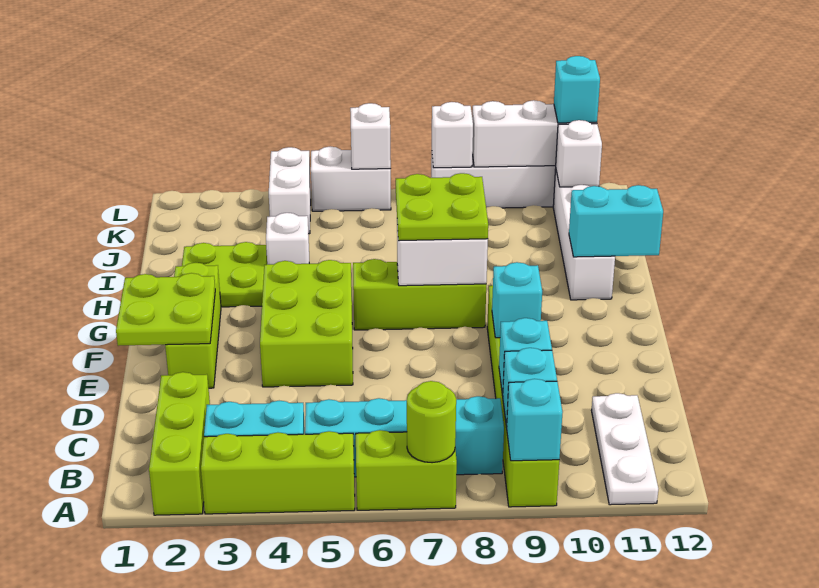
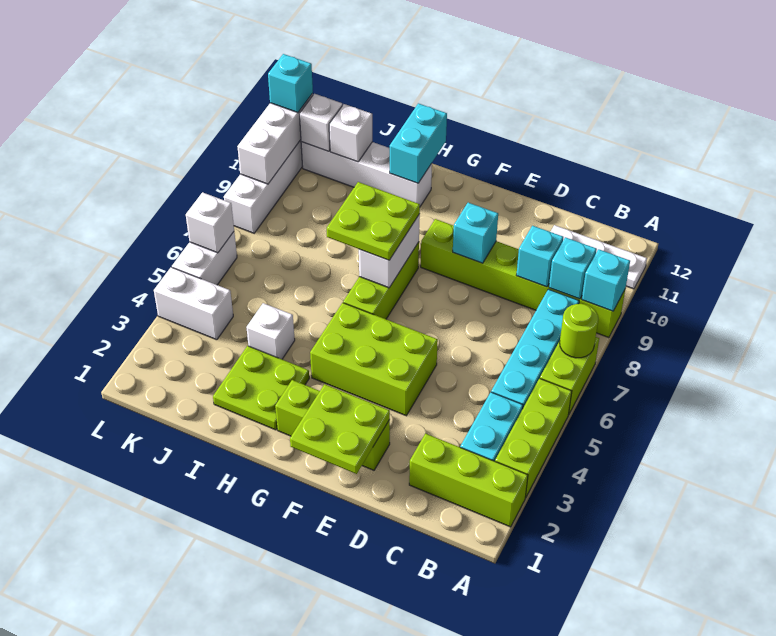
white 1x1 brick [432,102,473,168] -> white 1x1 brick moved to [329,104,372,162]

